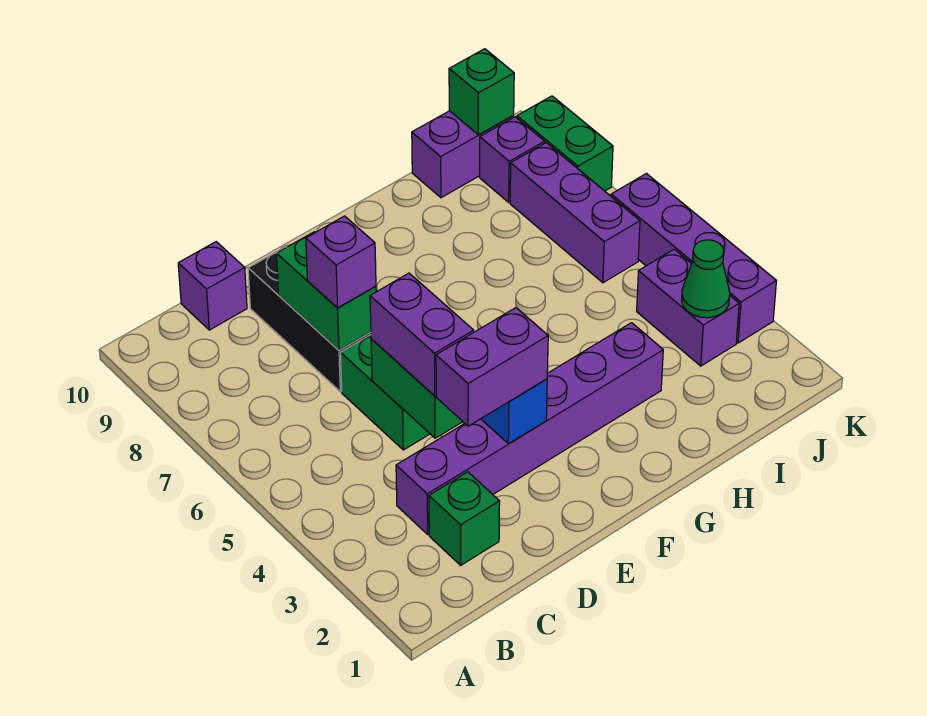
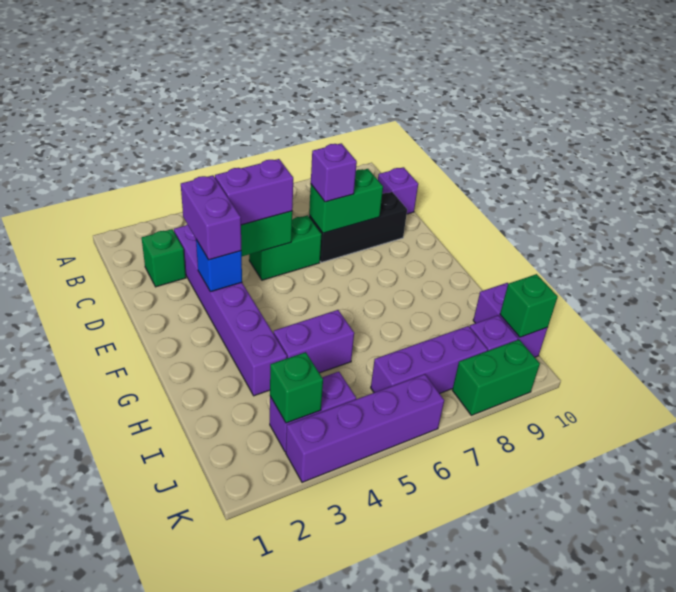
none -> purple 1x2 brick [274,310,354,373]
green 1x1 cone [682,240,730,318] -> green 1x1 brick [270,352,323,423]

